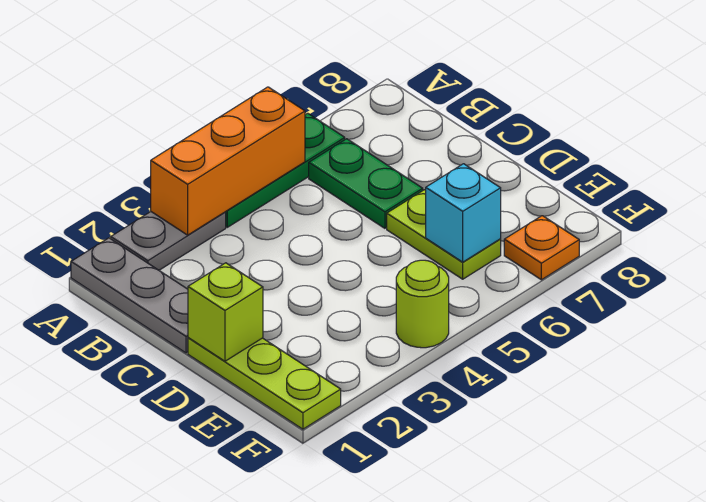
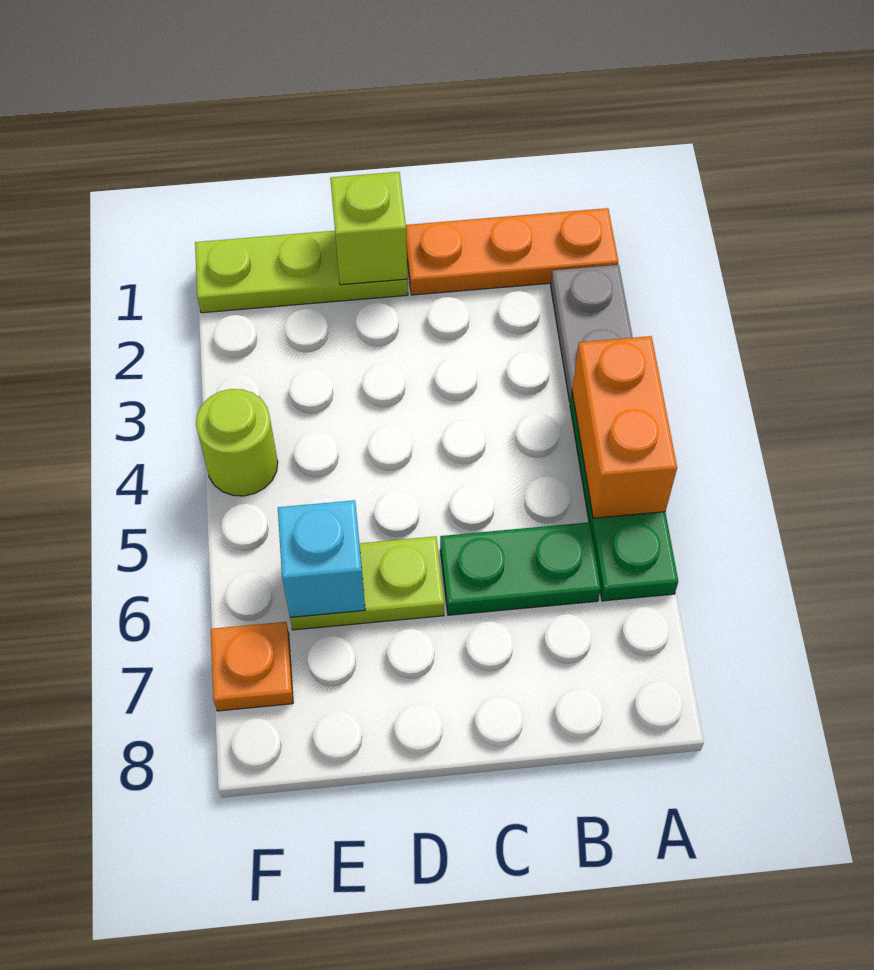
grey 1x3 plate [71,238,188,353] -> orange 1x3 plate [406,208,618,295]
orange 1x3 brick [151,87,305,235] -> orange 1x2 brick [572,336,677,518]

